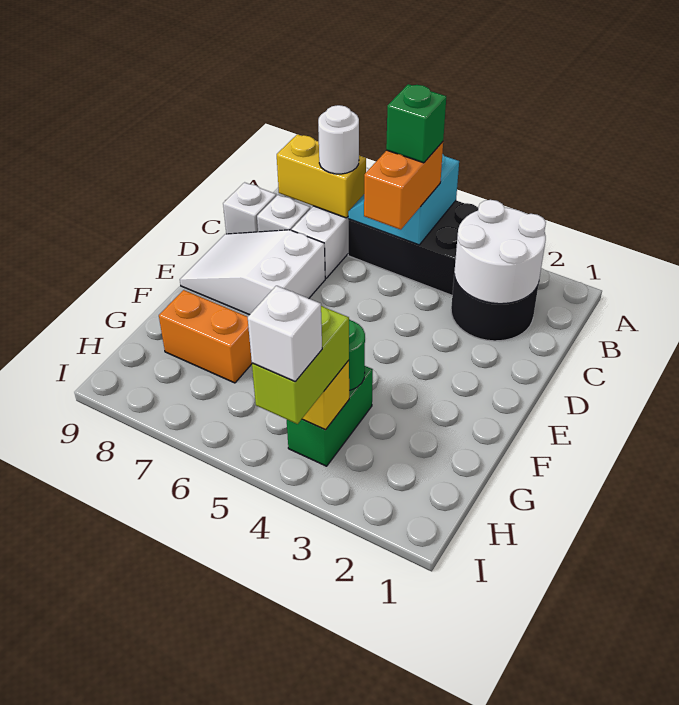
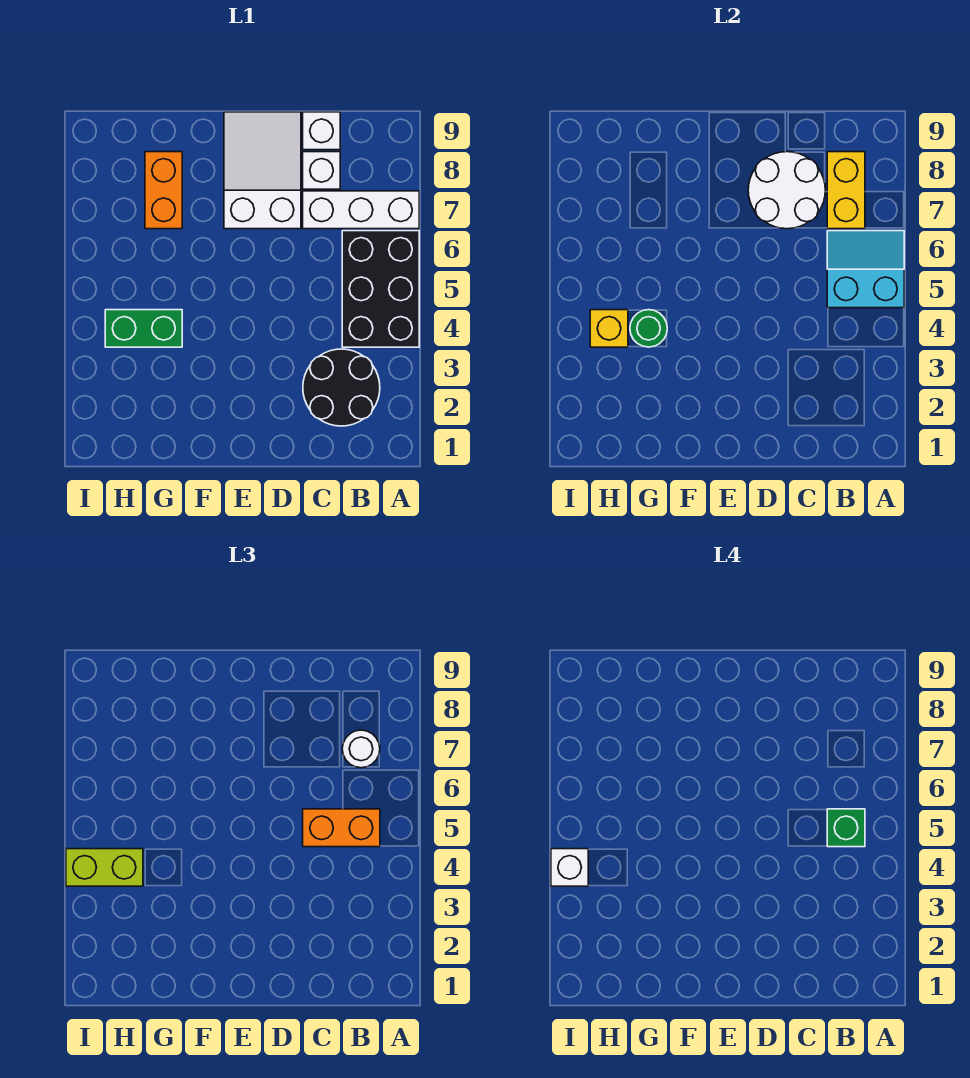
white 2x2 round brick [454,200,546,304] -> white 2x2 round brick moved to [748,152,825,229]

